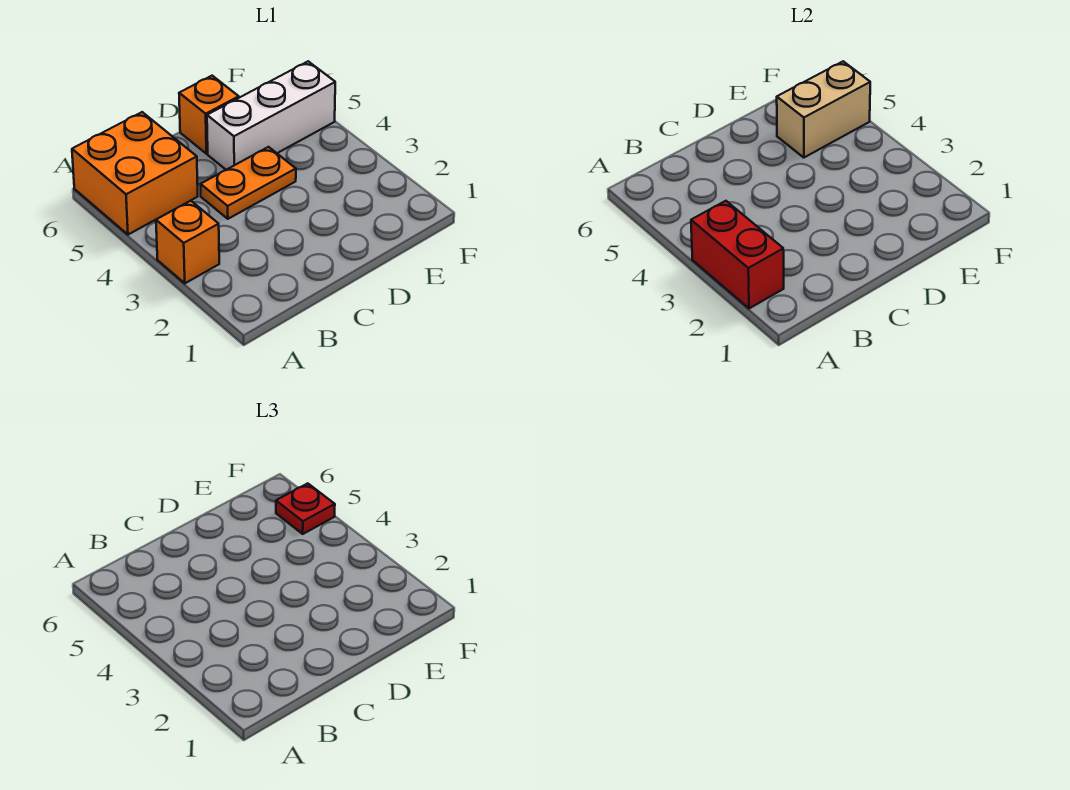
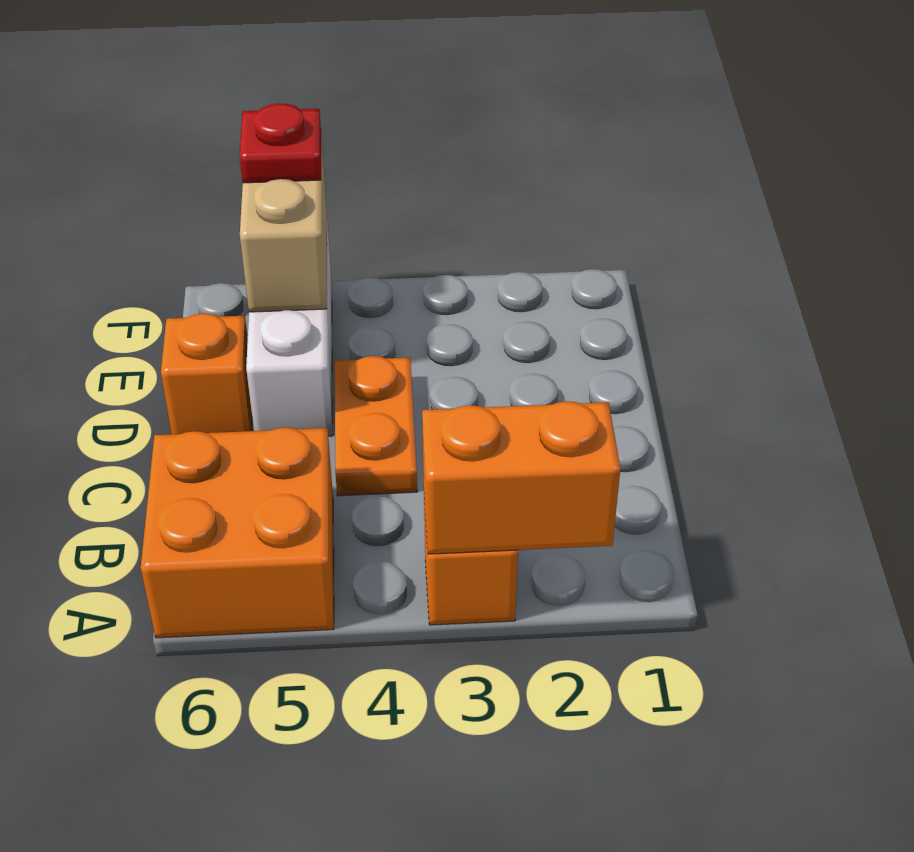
red 1x2 brick [691,201,784,308] -> orange 1x2 brick [422,401,621,554]

